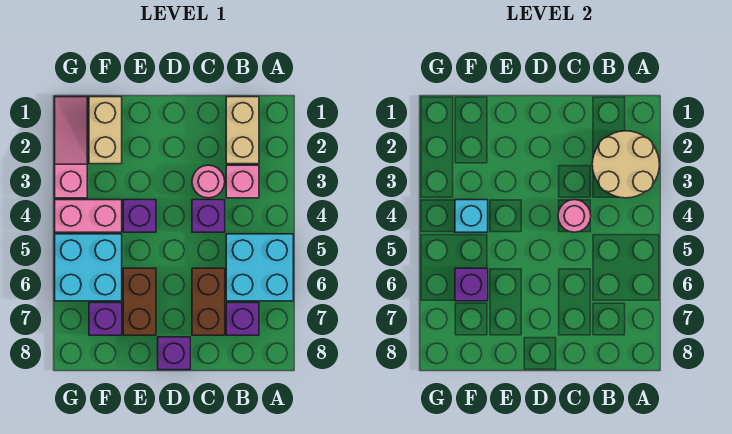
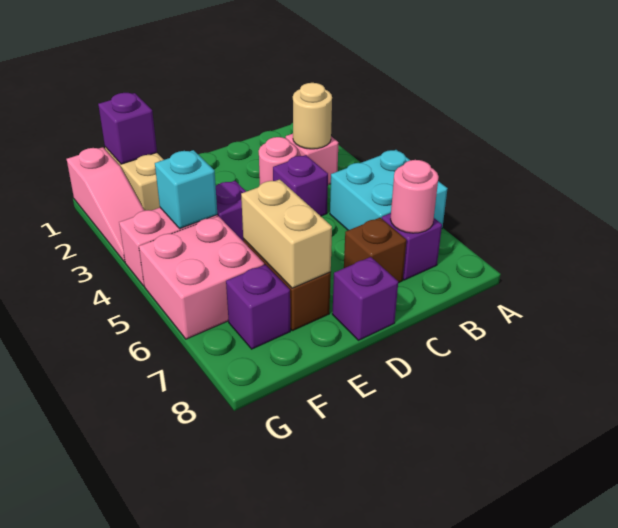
tan 2x2 round brick [592,131,659,198] -> tan 1x1 round brick [293,83,332,149]
tan 1x2 brick [226,97,259,164] -> tan 1x2 brick moved to [241,179,332,288]
pink 1x1 round brick [558,200,591,232] -> pink 1x1 round brick moved to [391,160,439,233]
brown 1x2 brick [192,268,225,335] -> brown 1x1 brick [344,218,406,283]
cyan 2x2 brick [55,234,122,301] -> pink 2x2 brick [139,216,264,339]
purple 1x1 brick [455,268,488,301] -> purple 1x1 brick moved to [98,93,157,164]
pink 1x3 slope [55,97,87,198] -> pink 1x3 slope turned to [67,147,144,262]

